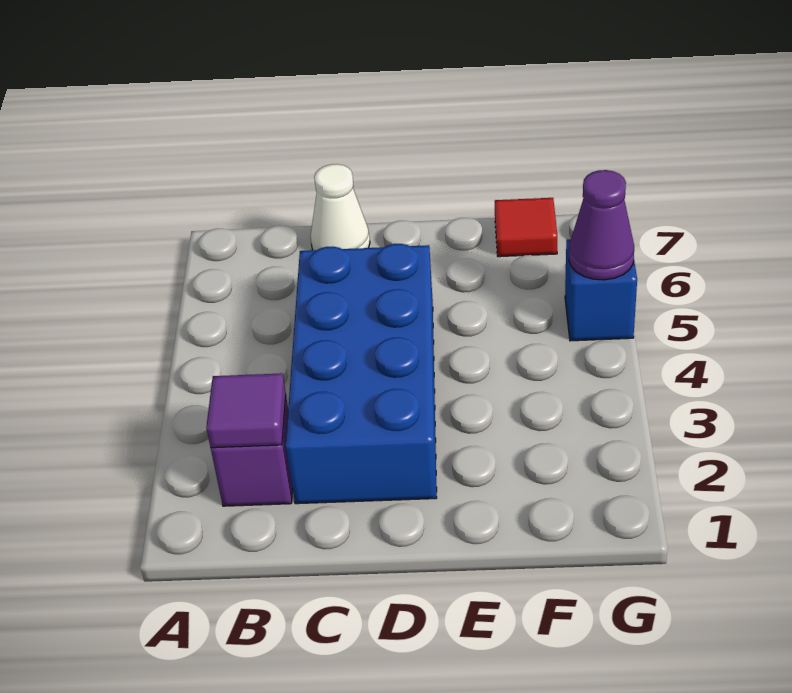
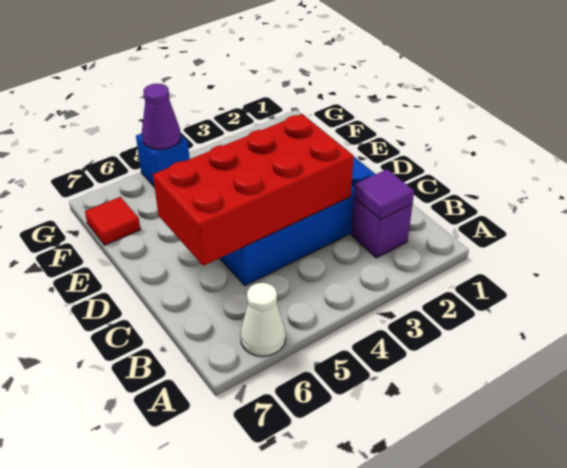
none -> red 2x4 brick [153,114,354,266]
white 1x1 cone [311,164,370,250] -> white 1x1 cone moved to [240,283,286,356]

